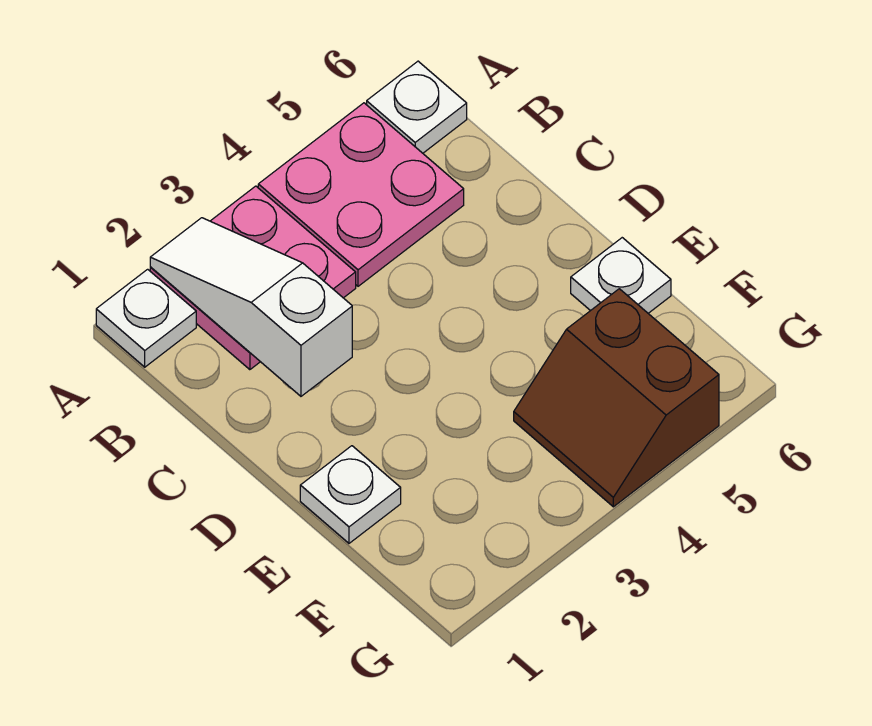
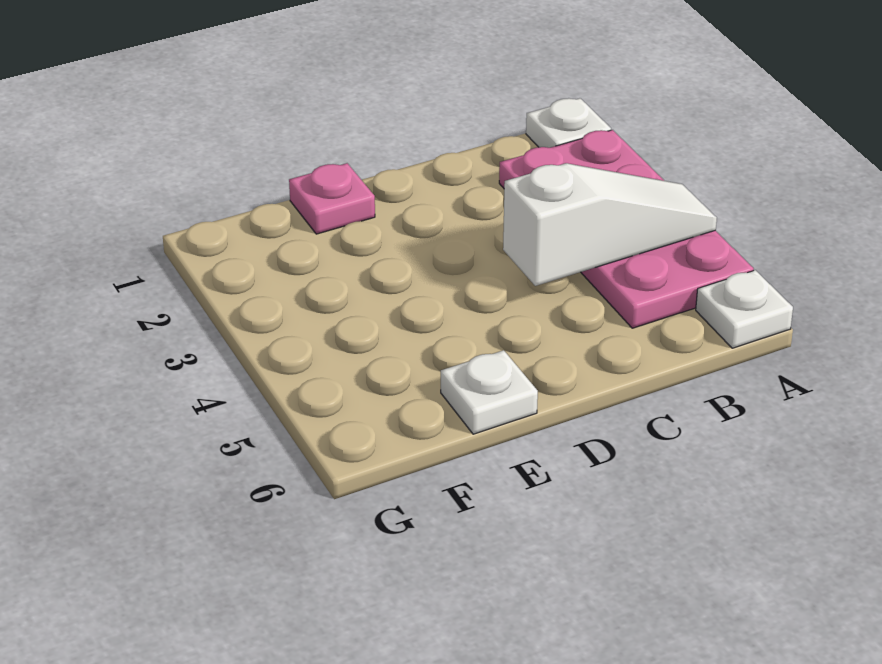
white 1x3 slope [150,218,352,396] -> white 1x3 slope moved to [503,163,717,286]
white 1x1 plate [300,446,401,543] -> pink 1x1 plate [289,163,375,234]
brown 2x2 slope [514,289,719,507] -> none

